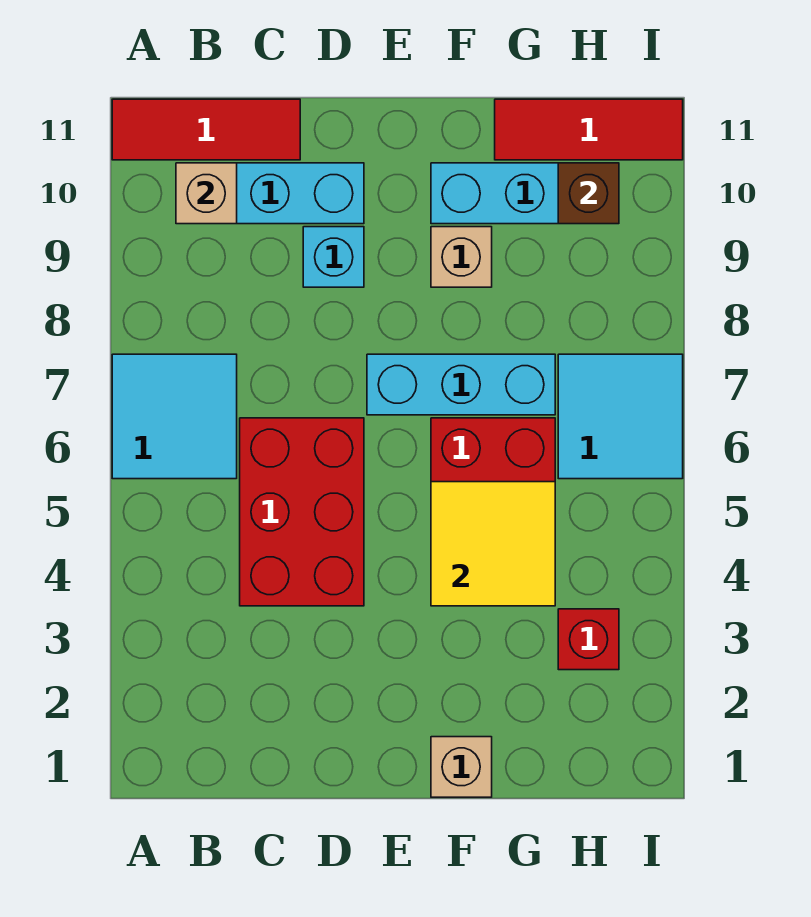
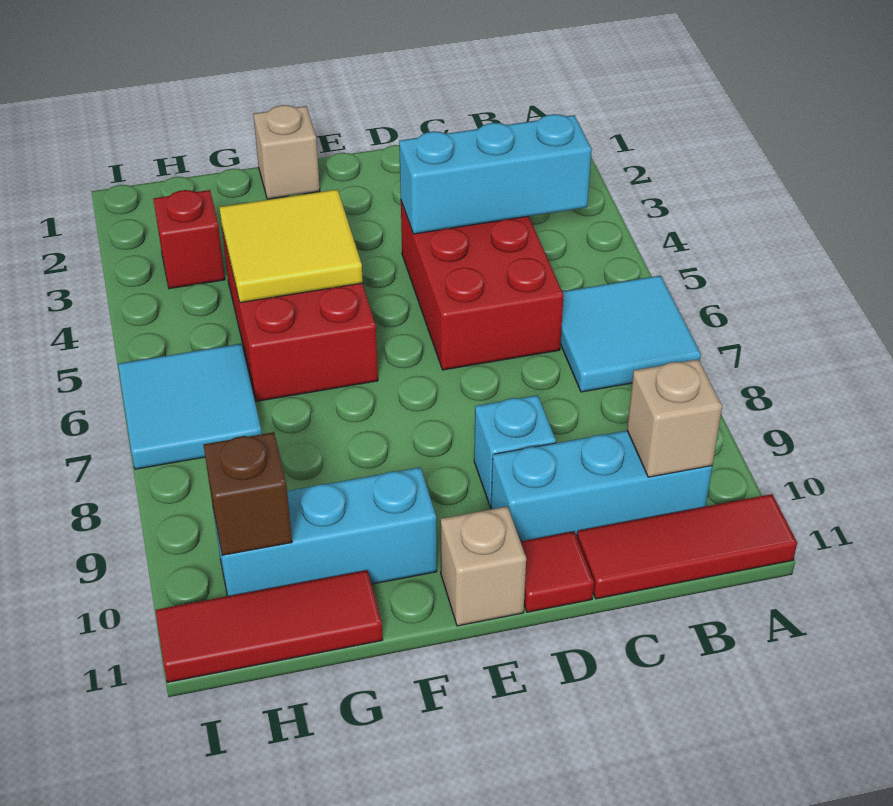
none -> red 1x1 tile [520,531,594,612]
cyan 1x3 brick [367,354,555,415] -> cyan 1x3 brick moved to [399,114,592,234]
tan 1x1 brick [431,227,492,287] -> tan 1x1 brick moved to [441,506,526,626]

